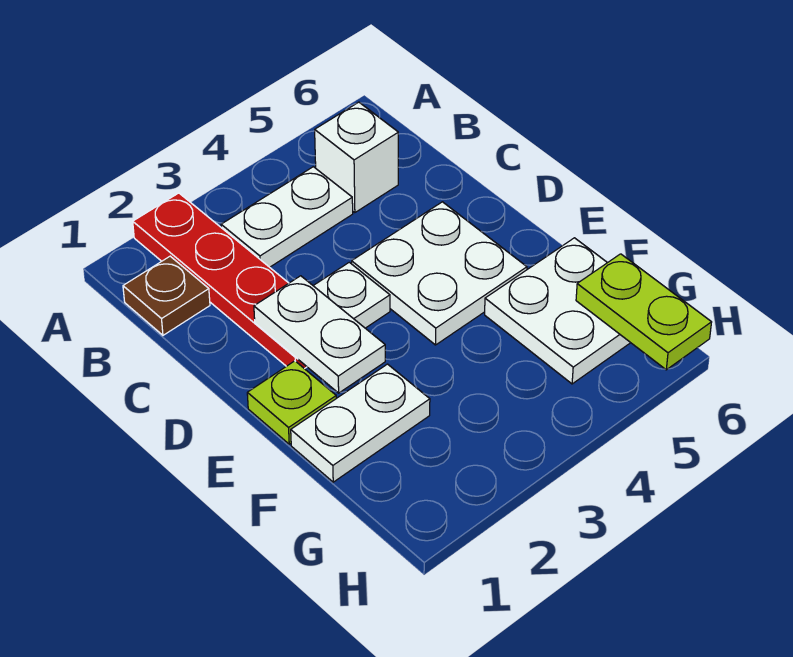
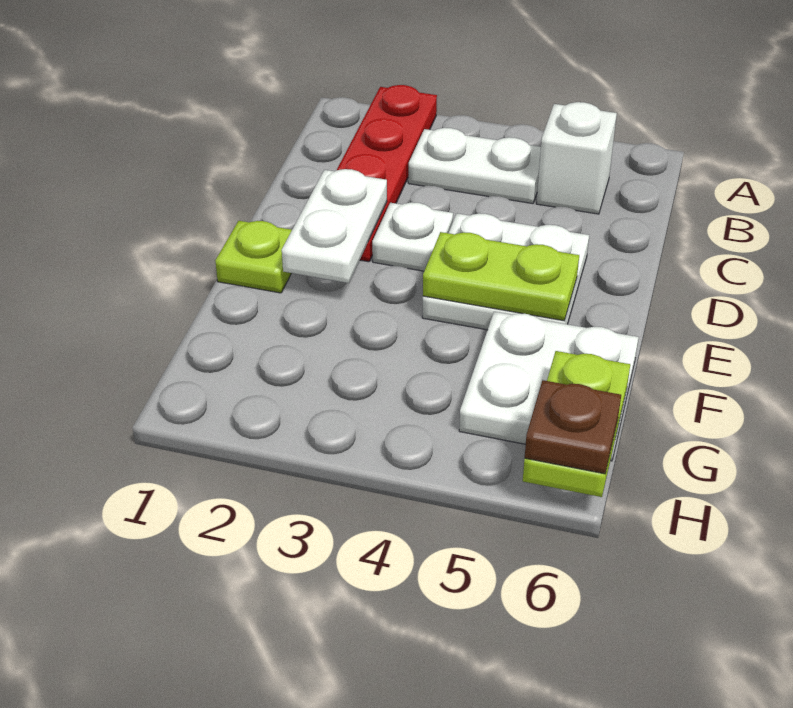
brown 1x1 plate [123,256,210,335] -> brown 1x1 plate moved to [525,380,621,474]
none -> lime 1x2 plate [423,232,579,321]
white 1x2 plate [291,364,430,482] -> none

